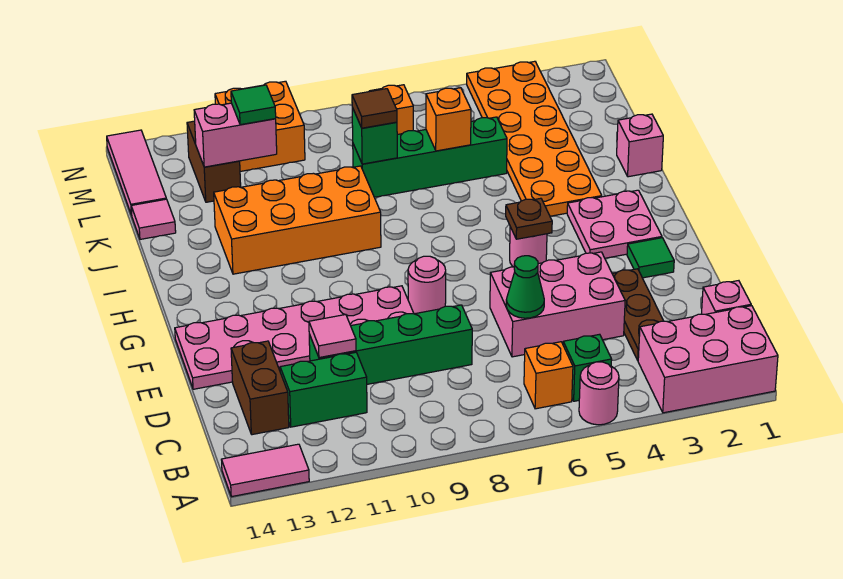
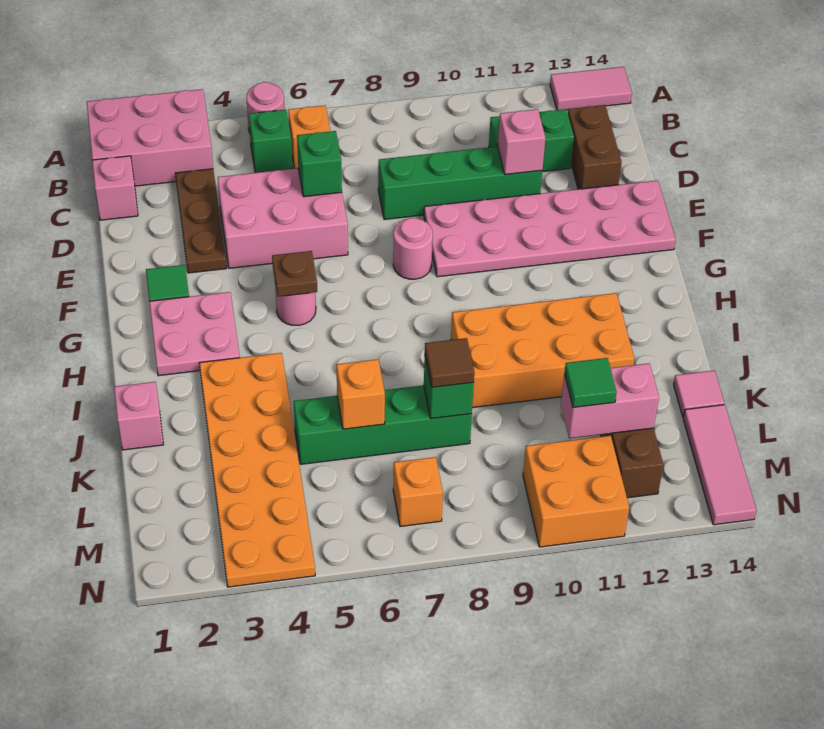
green 1x1 cone [506,256,544,318] -> green 1x1 brick [297,131,342,197]
pink 1x1 tile [309,315,356,358] -> pink 1x1 brick [498,109,545,174]

